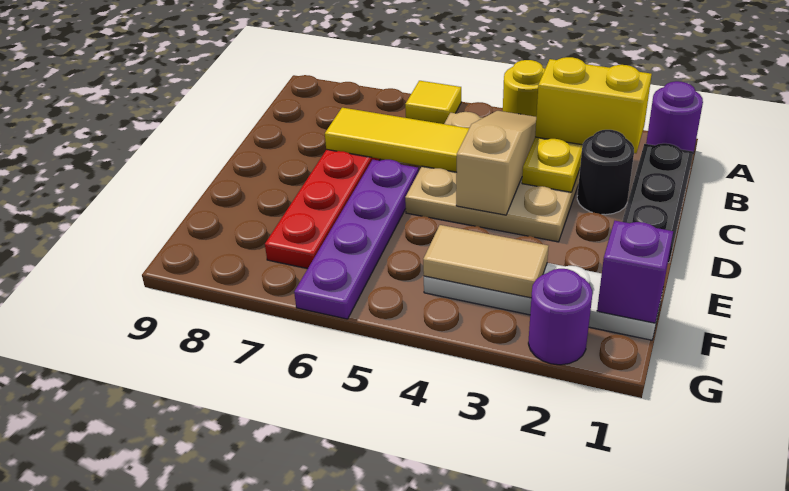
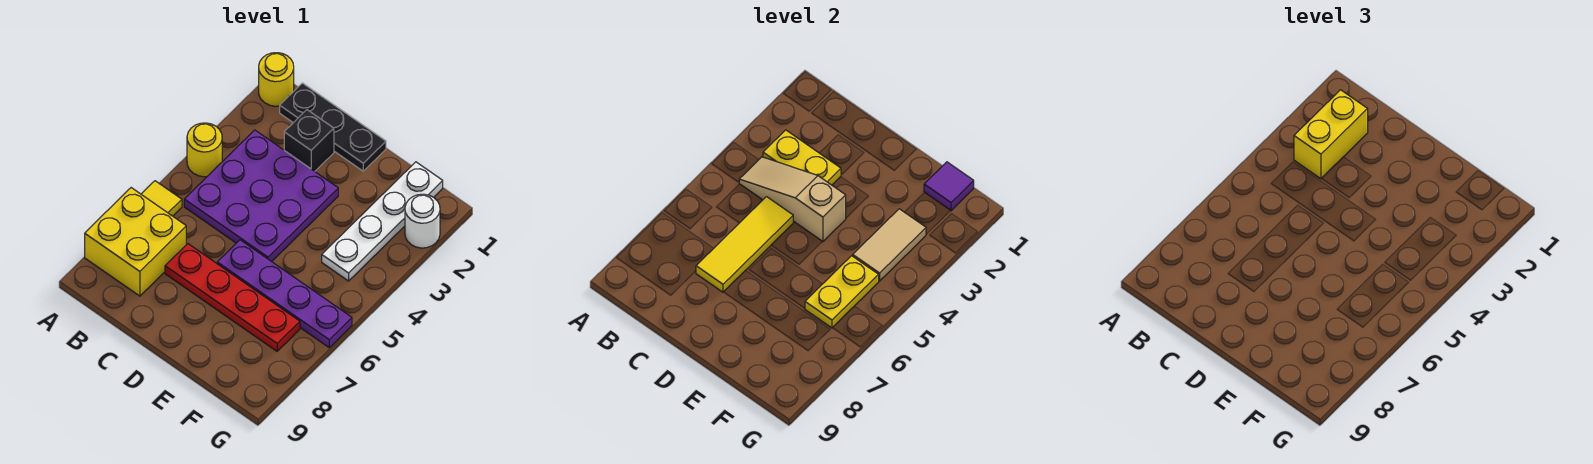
purple 1x1 round brick [646,81,703,153] -> yellow 1x1 round brick [259,53,294,106]
none -> yellow 2x2 brick [85,188,186,296]
tan 3x3 plate [405,112,580,242] -> purple 3x3 plate [184,130,338,262]
black 1x1 round brick [577,130,634,215] -> black 1x1 brick [284,110,334,171]
purple 1x1 brick [597,221,673,323] -> purple 1x1 tile [924,162,974,211]
none -> yellow 1x2 plate [805,256,879,328]
purple 1x1 round brick [528,269,592,365] -> white 1x1 round brick [405,194,440,248]

